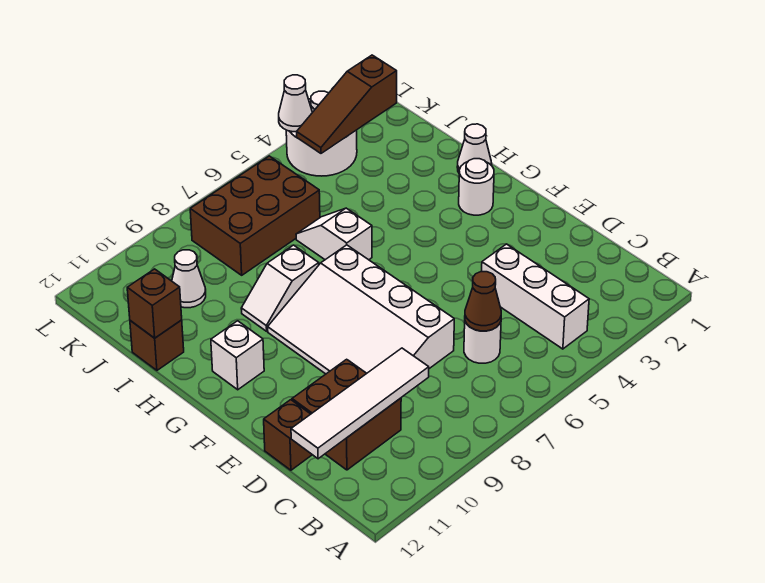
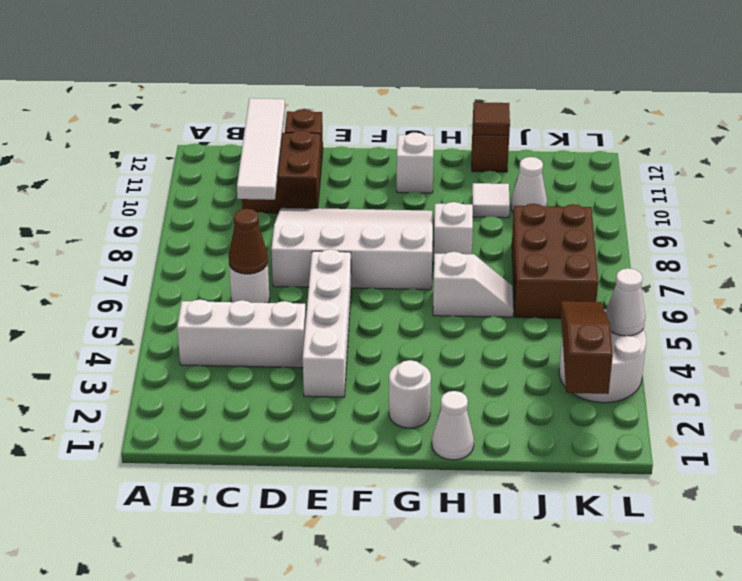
none -> white 1x4 brick [303,249,351,397]
none -> white 1x1 tile [472,183,510,218]
brown 1x1 brick [127,269,182,338] -> brown 1x1 tile [473,102,510,135]

